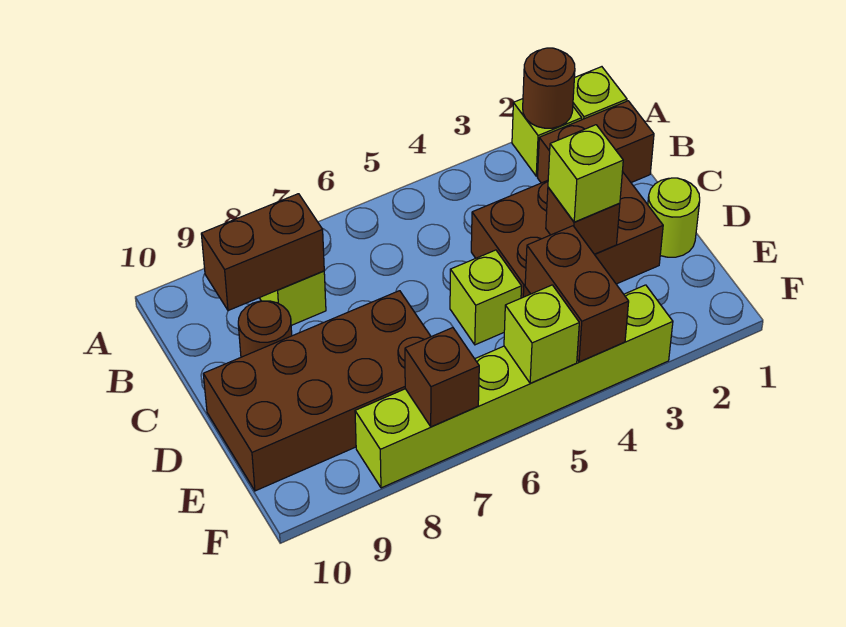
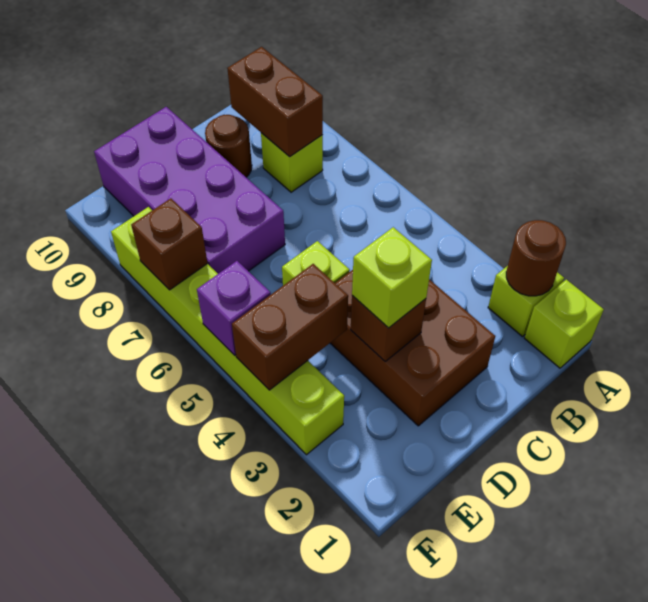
brown 1x2 brick [538,101,654,183] -> none
lime 1x1 round brick [648,178,700,257] -> none
brown 2x4 brick [203,291,431,491] -> purple 2x4 brick [94,107,285,274]
lime 1x1 brick [504,285,579,383] -> purple 1x1 brick [197,261,271,355]

